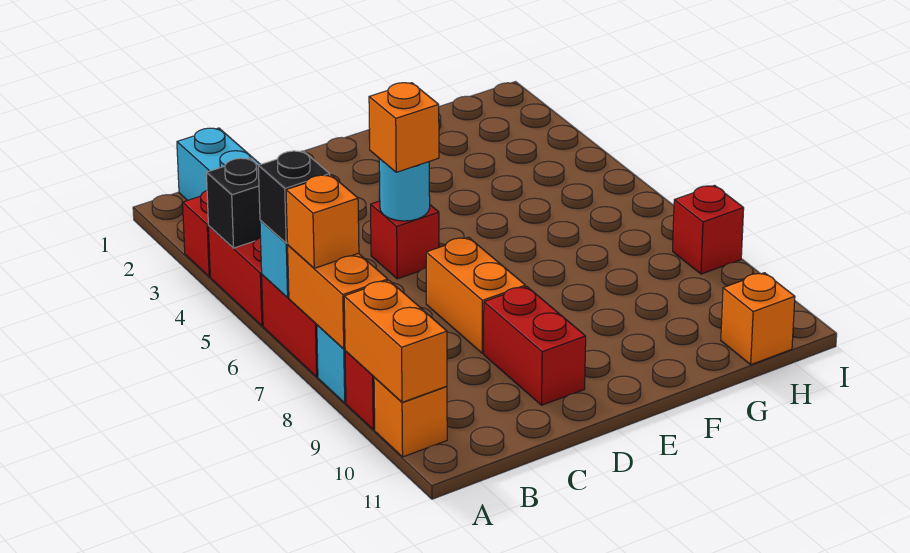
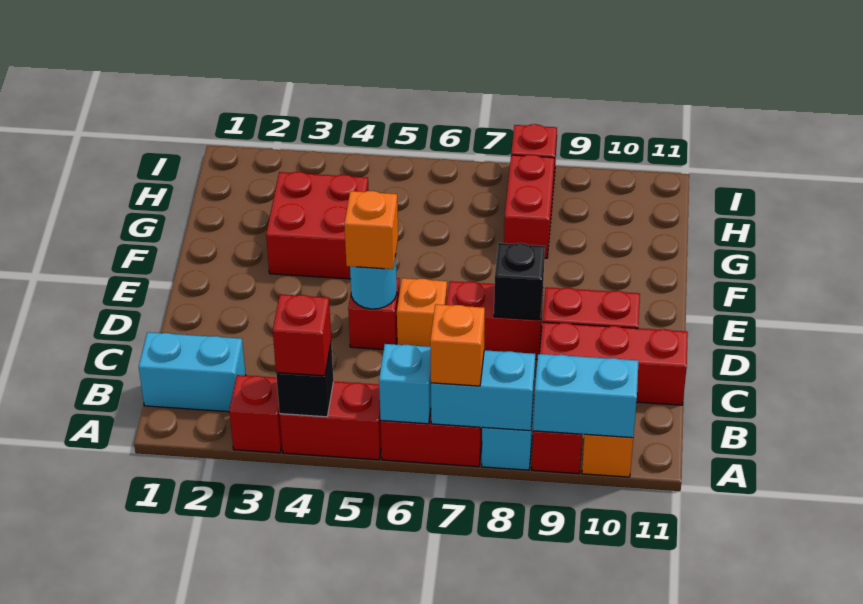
none -> red 1x1 brick [273,294,331,376]
black 1x1 brick [258,151,330,243] -> black 1x1 brick moved to [494,243,545,320]
orange 1x2 brick [288,245,388,349] -> cyan 1x2 brick [431,350,535,431]
orange 1x2 brick [344,281,447,402] -> cyan 1x2 brick [533,354,639,438]
none -> red 1x3 brick [540,322,688,405]
orange 1x2 brick [426,237,525,353] -> red 1x2 brick [446,281,543,360]
none -> red 2x2 brick [266,172,369,279]
none -> red 1x2 brick [504,154,554,258]
orange 1x1 brick [721,273,795,365] -> orange 1x1 brick moved to [397,278,447,347]

